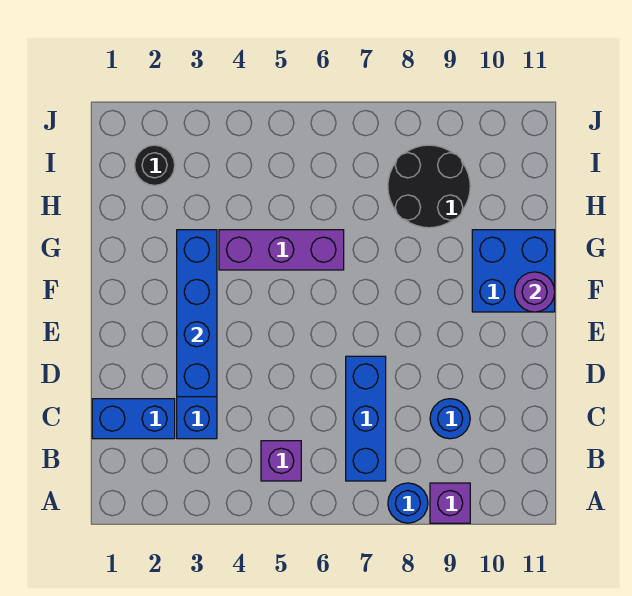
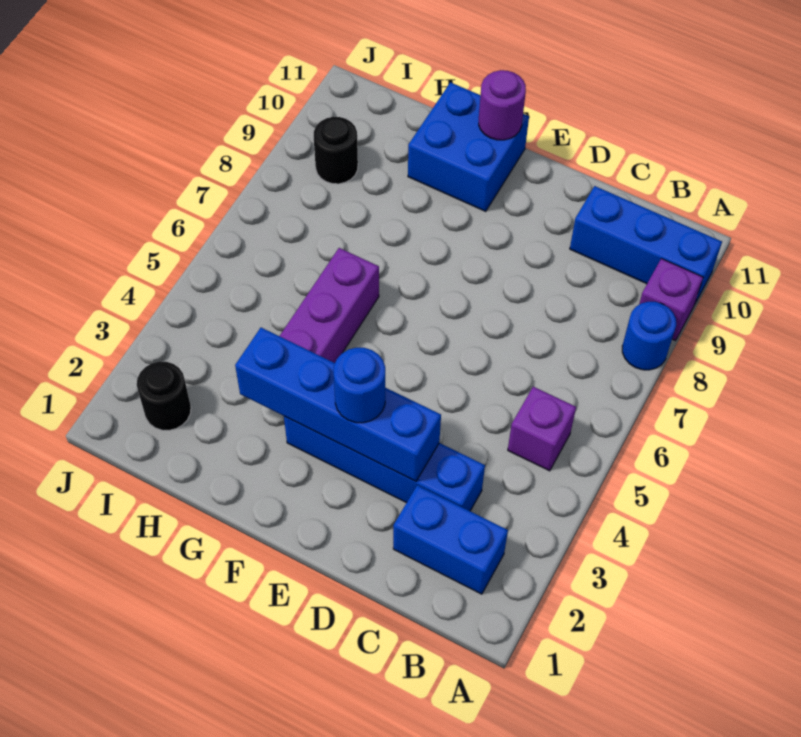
blue 1x3 brick [346,356,386,481] -> blue 1x3 brick moved to [570,186,722,303]
blue 1x2 brick [92,399,175,439] -> blue 1x2 brick turned to [393,485,508,594]
blue 1x1 round brick [430,399,470,439] -> blue 1x1 round brick moved to [333,348,385,423]
black 2x2 round brick [388,145,470,228] -> black 1x1 round brick [314,117,358,184]

